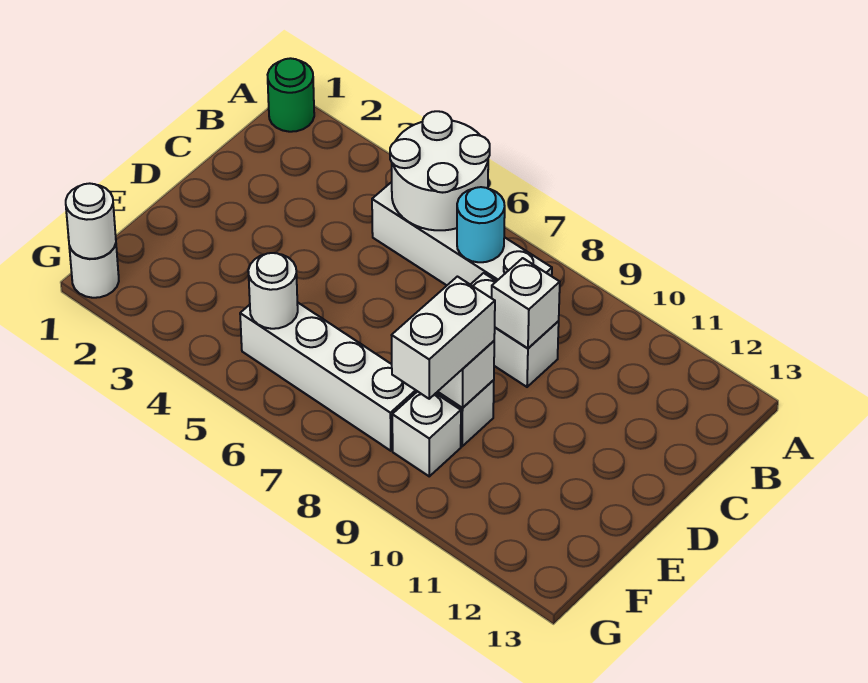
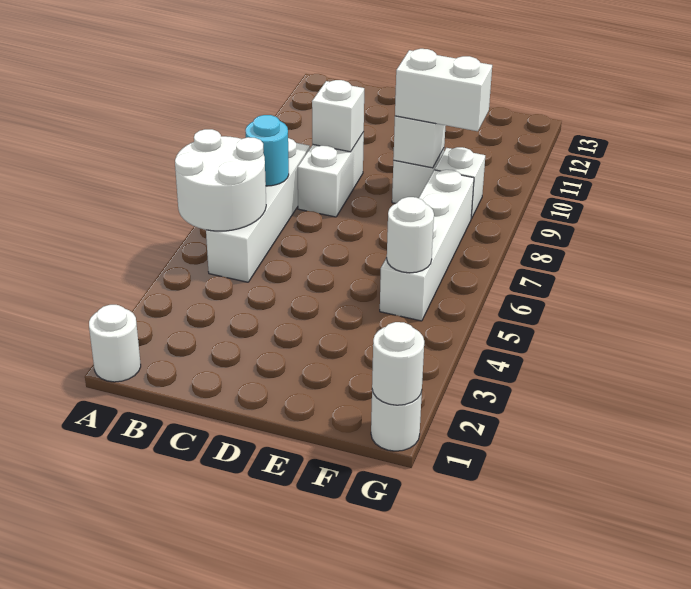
green 1x1 round brick [268,58,314,132] -> white 1x1 round brick [89,305,141,382]

